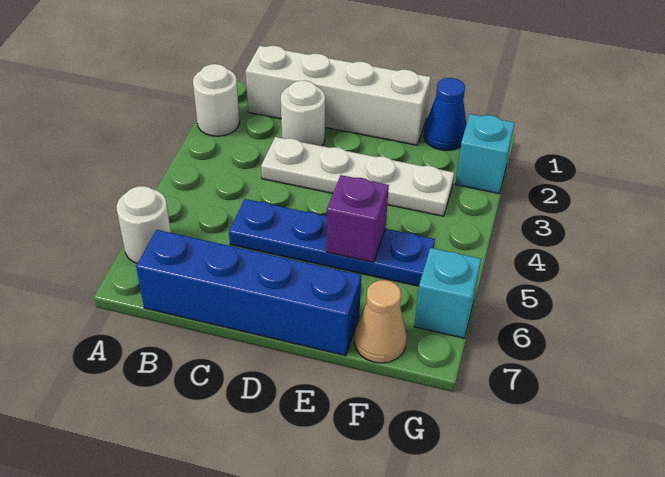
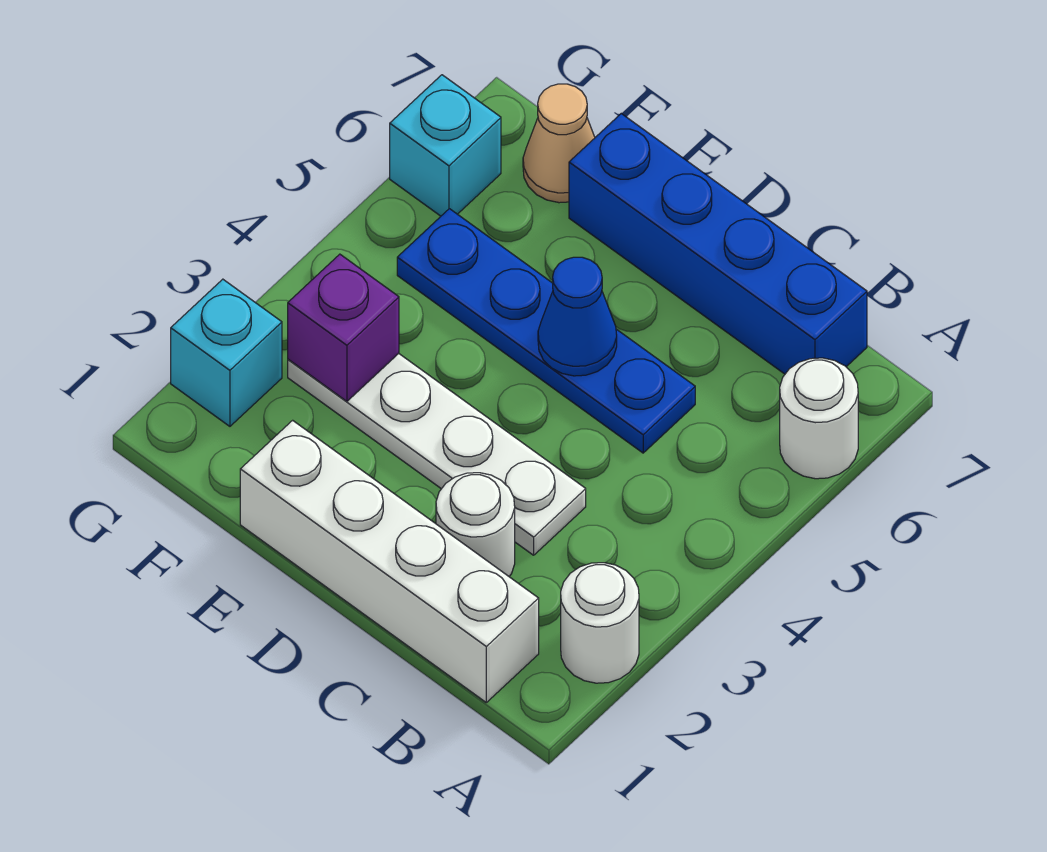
purple 1x1 brick [326,175,389,262] -> purple 1x1 brick moved to [288,254,399,401]
blue 1x1 cone [424,78,467,151] -> blue 1x1 cone moved to [538,257,617,376]

